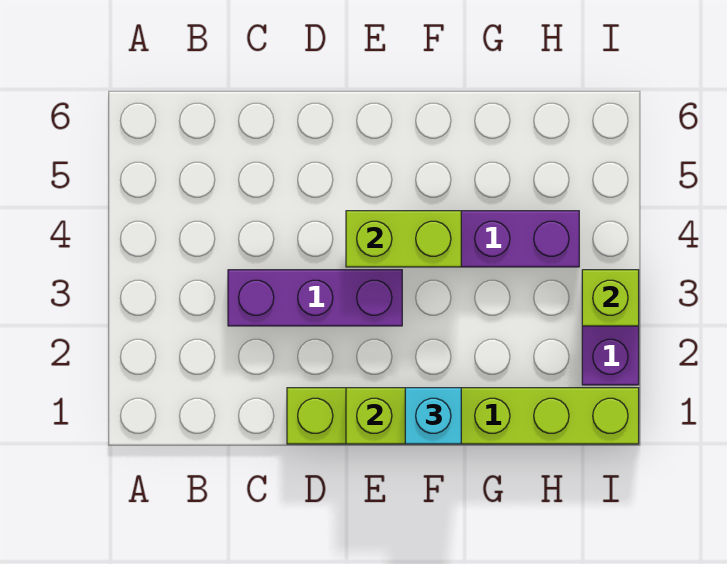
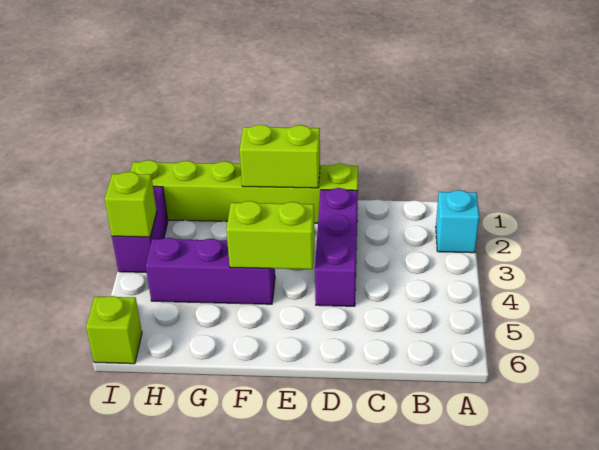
purple 1x3 brick [228,270,402,326] -> purple 1x3 brick turned to [315,188,358,306]
cyan 1x1 brick [405,388,461,444] -> cyan 1x1 brick moved to [436,190,479,253]
none -> lime 1x1 brick [86,296,142,364]

